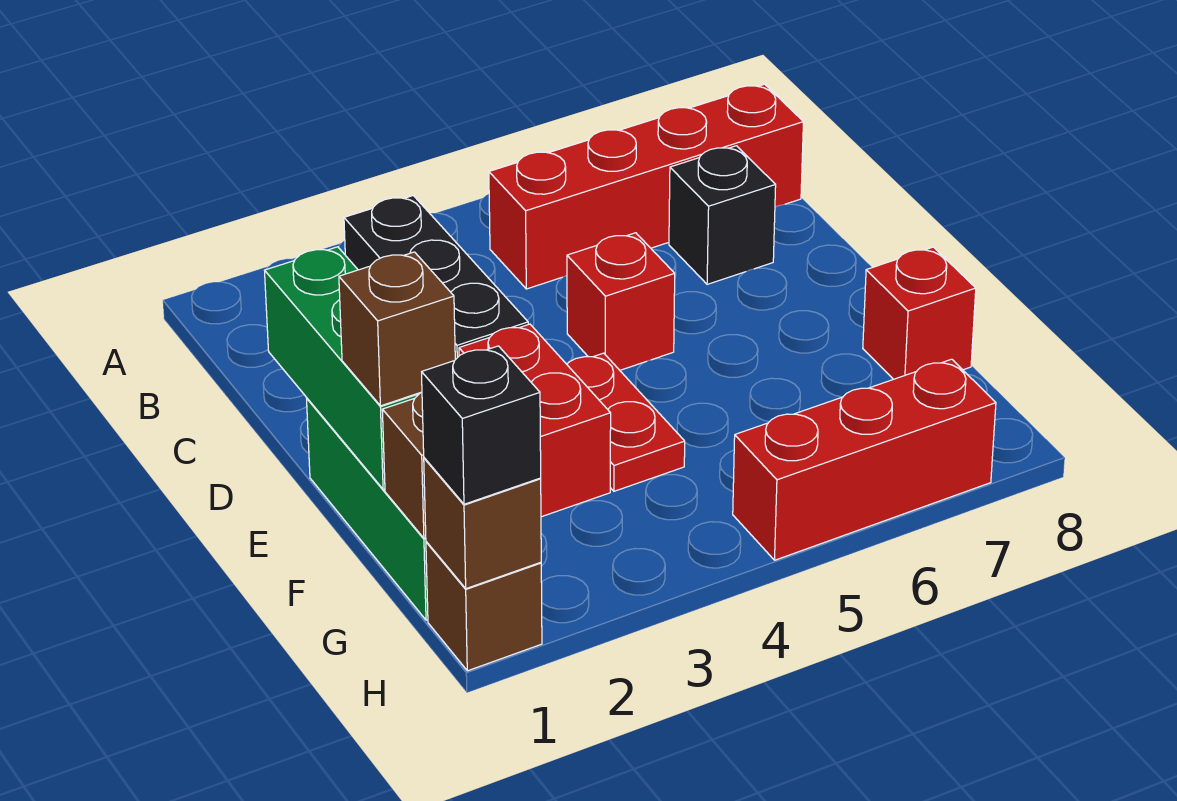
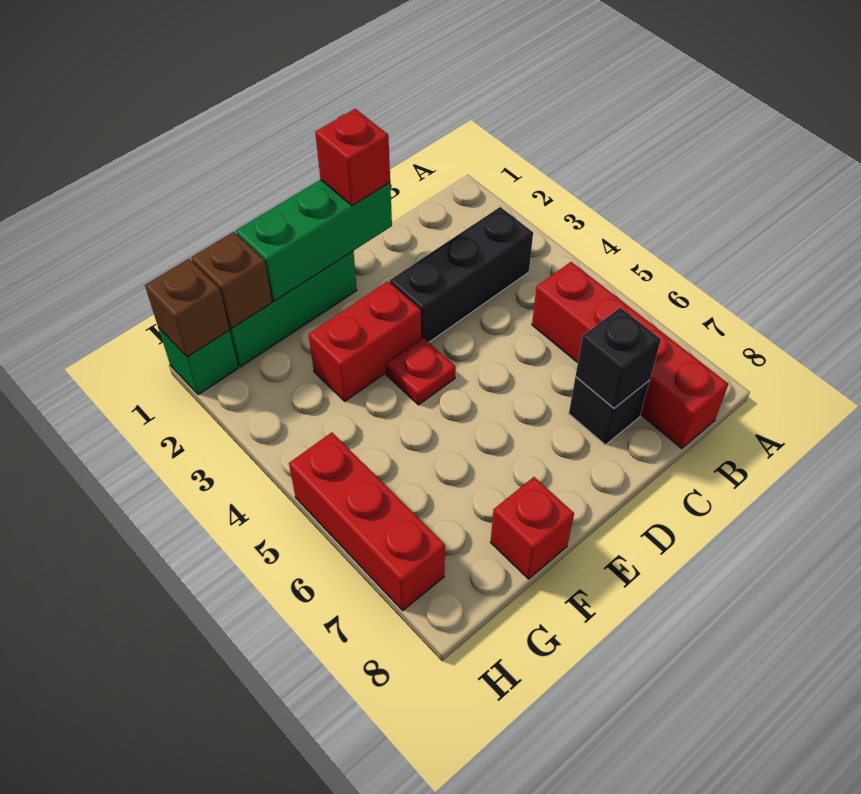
red 1x1 brick [567,233,675,370] -> red 1x1 brick moved to [315,109,390,206]
red 1x2 plate [567,353,685,491] -> red 1x1 plate [386,337,456,405]
brown 1x1 brick [339,252,455,406] -> none
brown 1x1 brick [426,542,542,671] -> green 1x1 brick [159,328,238,395]
black 1x1 brick [422,346,541,504] -> black 1x1 brick moved to [576,307,661,408]

